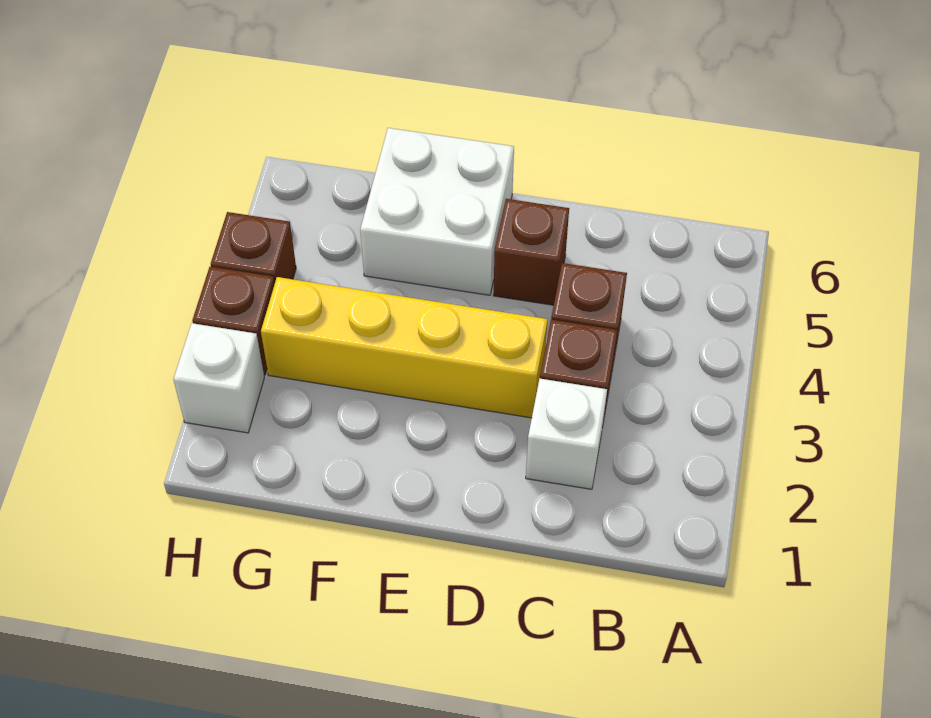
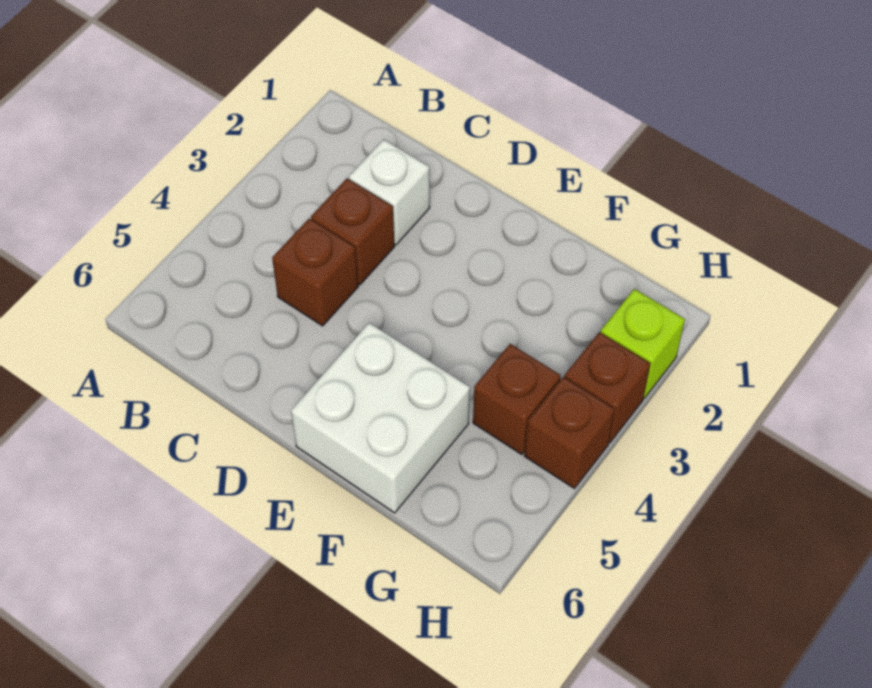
yellow 1x4 brick [261,277,548,418] -> none
brown 1x1 brick [494,199,569,305] -> brown 1x1 brick moved to [473,344,561,455]
white 1x1 brick [173,323,264,433] -> lime 1x1 brick [601,289,685,398]

